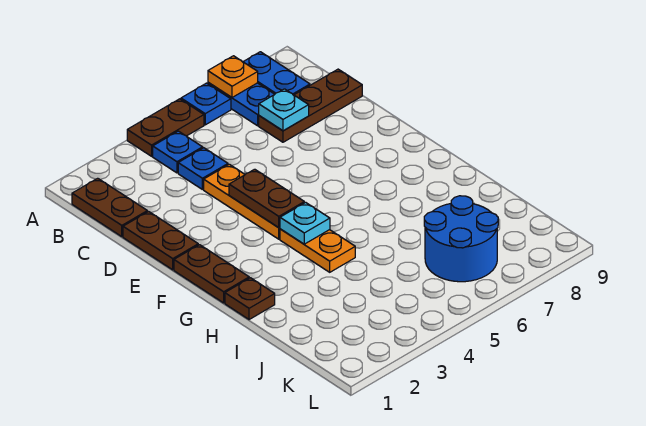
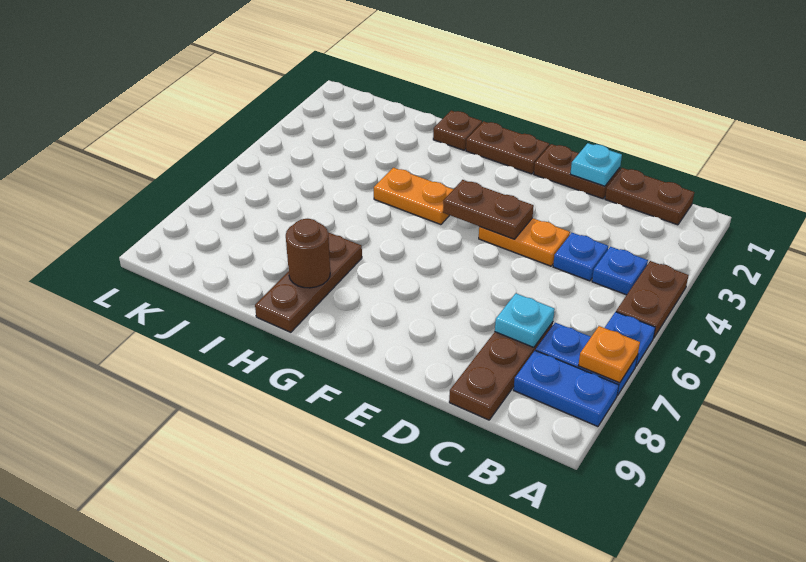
orange 1x3 plate [204,164,280,239] -> orange 1x2 plate [479,218,570,266]
cyan 1x1 plate [280,202,330,244] -> cyan 1x1 plate moved to [570,143,622,186]
none -> brown 1x3 plate [255,232,362,332]
none -> brown 1x1 round brick [286,219,330,288]
blue 2x2 round brick [424,196,498,282] -> none

